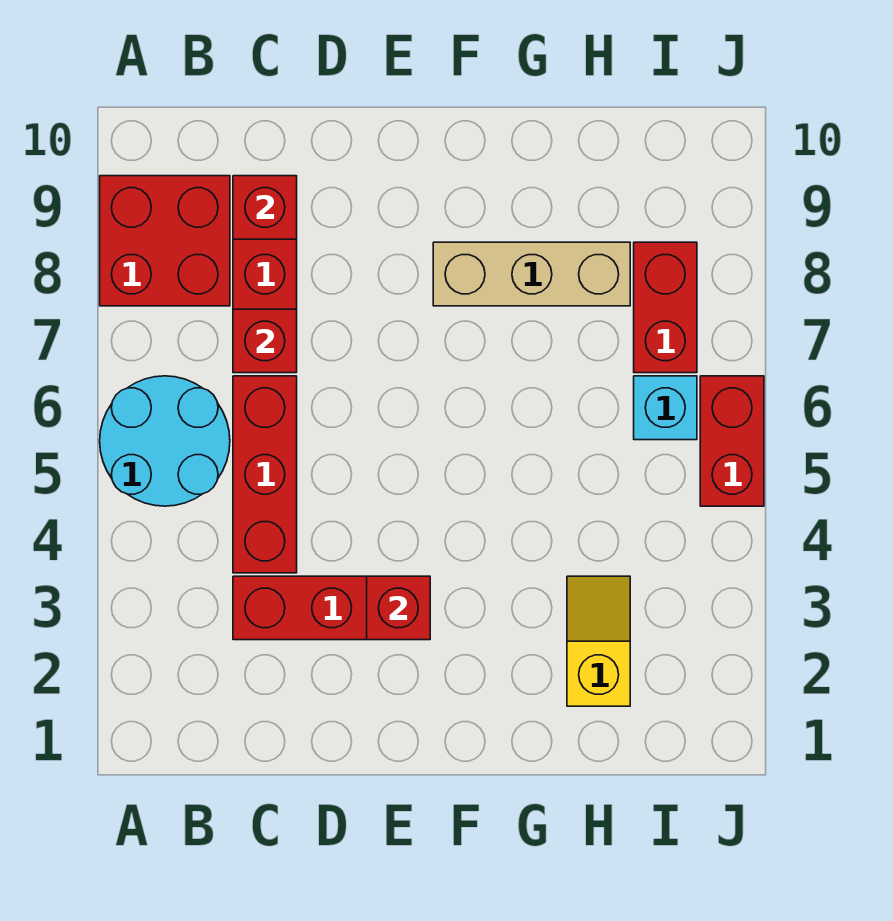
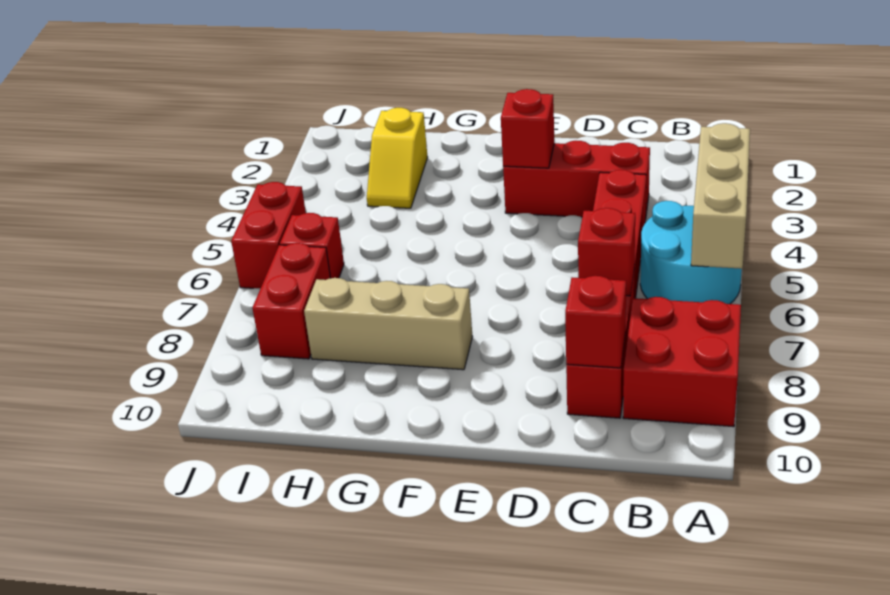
none -> tan 1x3 brick [691,123,750,269]
cyan 1x1 brick [634,376,697,440] -> red 1x1 brick [280,213,344,278]

